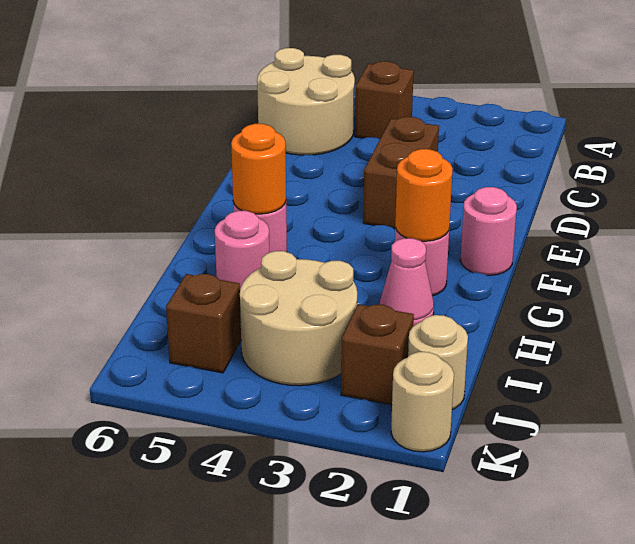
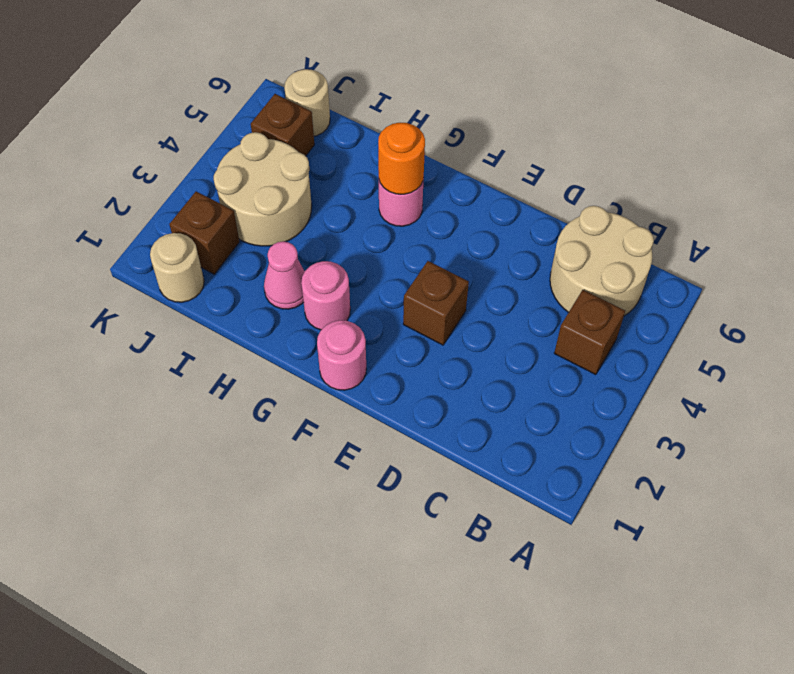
brown 1x2 brick [363,117,439,229] -> brown 1x1 brick [403,261,469,345]
orange 1x1 round brick [395,149,453,241] -> none
pink 1x1 round brick [215,211,269,289] -> none
tan 1x1 round brick [391,352,454,452] -> tan 1x1 round brick moved to [284,69,330,136]

